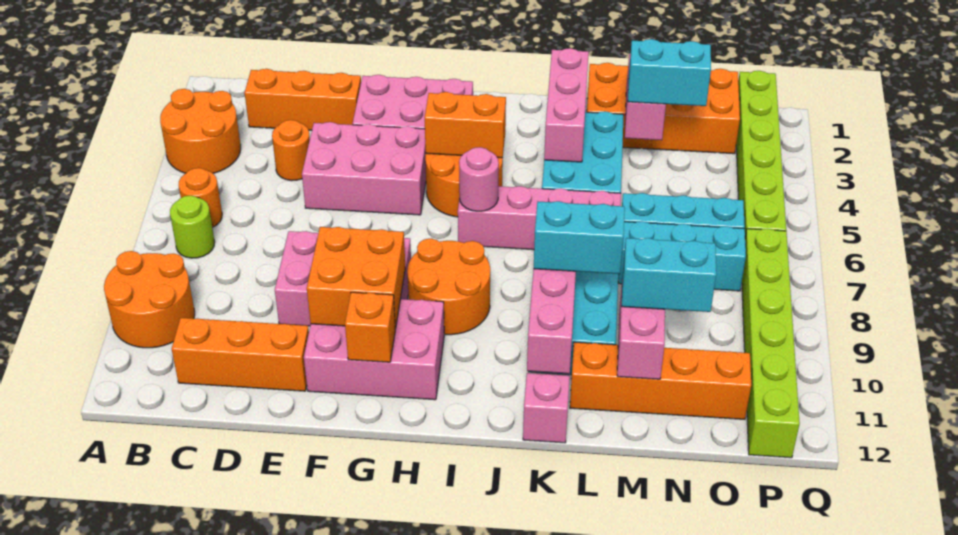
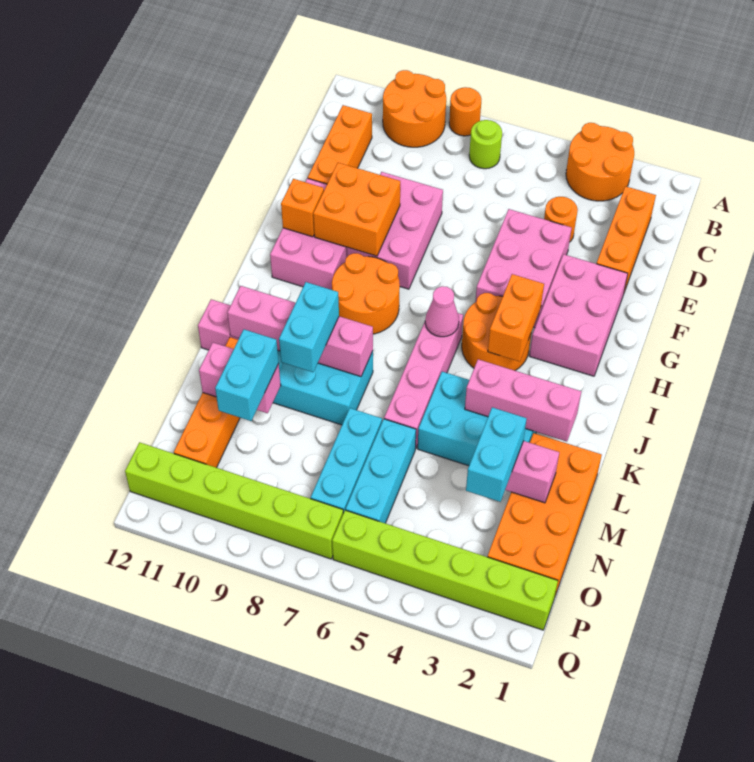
orange 1x1 round brick [179,168,222,227] -> orange 1x1 round brick moved to [449,87,481,136]
pink 1x1 round brick [459,147,499,211] -> pink 1x1 cone [425,286,459,337]

